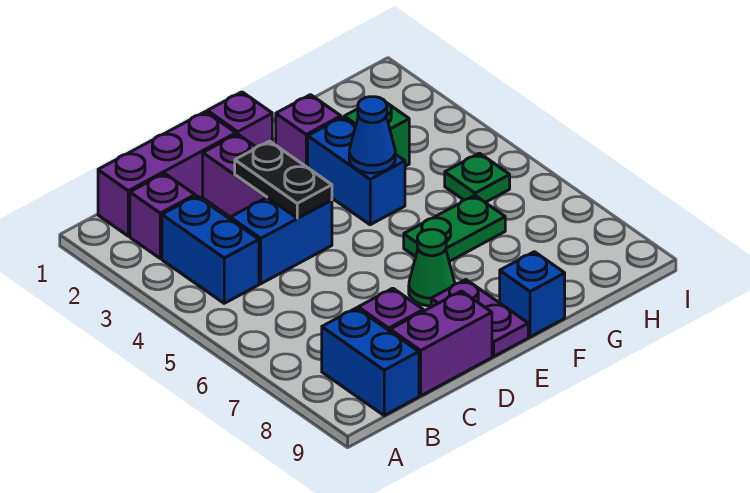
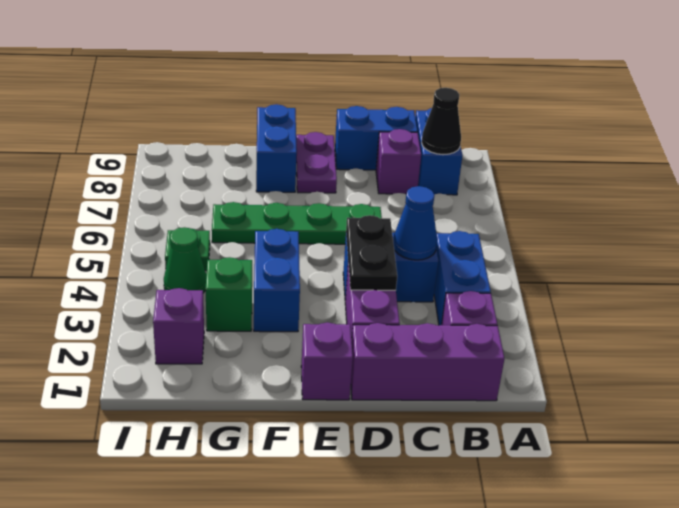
none -> black 1x1 cone [422,88,461,155]
purple 1x2 brick [390,291,492,396] -> blue 1x2 brick [335,106,418,170]
green 1x1 cone [409,229,455,306] -> green 1x1 cone moved to [164,227,206,293]
purple 1x1 brick [276,95,341,168] -> purple 1x1 brick moved to [153,288,204,364]
blue 1x1 cone [349,97,395,173] -> blue 1x1 cone moved to [393,186,437,260]
green 1x2 plate [404,195,505,262] -> green 1x4 plate [212,202,382,244]
blue 1x1 brick [500,252,565,337] -> blue 1x2 brick [256,104,297,192]

